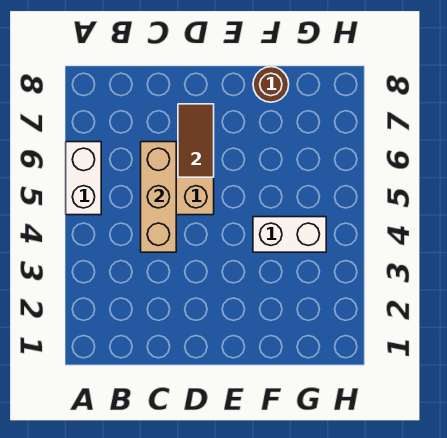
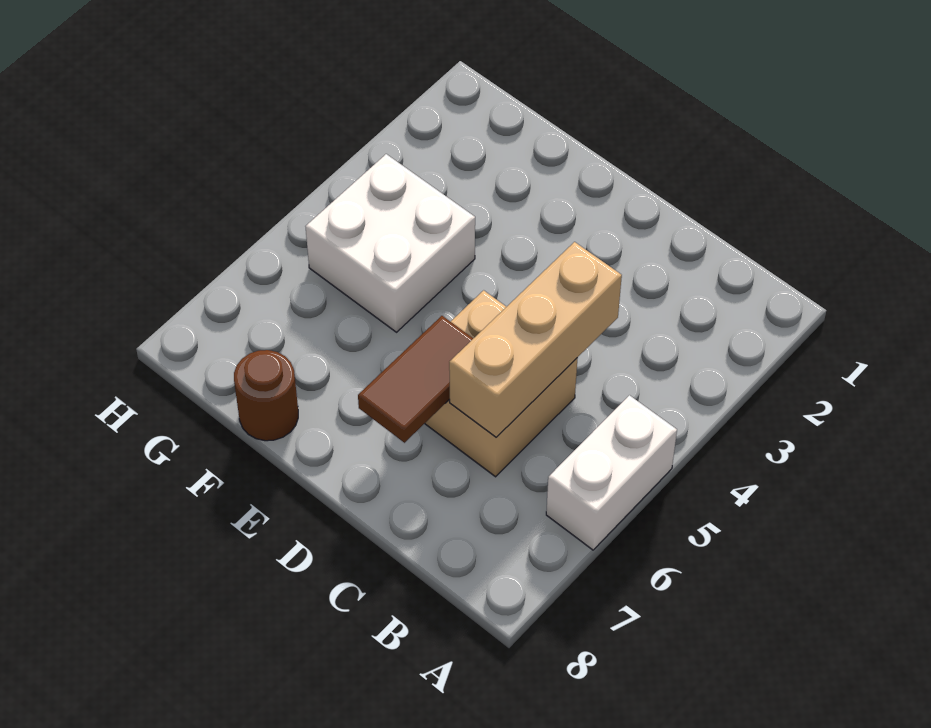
white 1x2 brick [253,217,326,252] -> white 2x2 brick [305,154,475,332]

